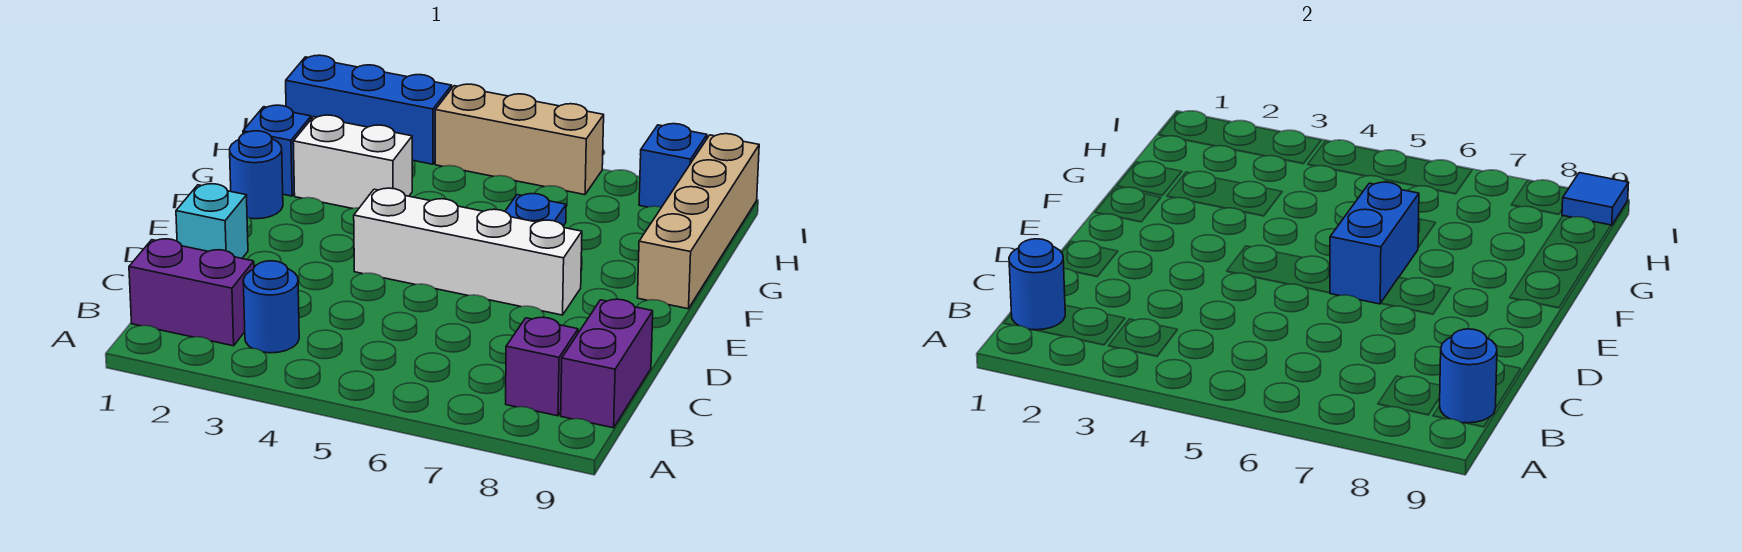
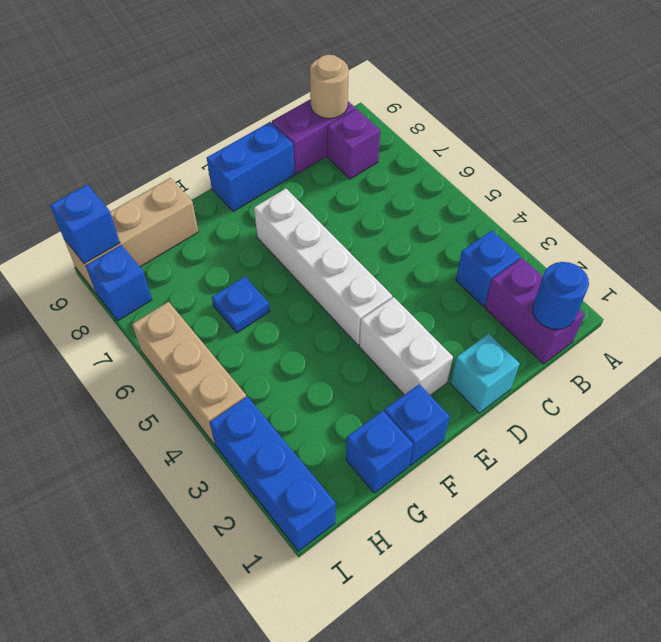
blue 1x1 round brick [243,261,299,353] -> blue 1x1 brick [456,231,520,306]
blue 1x1 round brick [1440,329,1497,423] -> tan 1x1 round brick [310,55,349,119]
blue 1x2 brick [1330,182,1419,304] -> blue 1x2 brick moved to [207,122,295,212]
blue 1x1 round brick [230,131,283,219] -> blue 1x1 brick [384,384,450,465]
tan 1x4 brick [637,134,759,309] -> tan 1x3 brick [64,178,198,293]
white 1x2 brick [293,115,412,209] -> white 1x2 brick moved to [359,297,453,395]
blue 1x1 tile [1562,173,1629,226] -> blue 1x1 brick [50,185,120,264]

